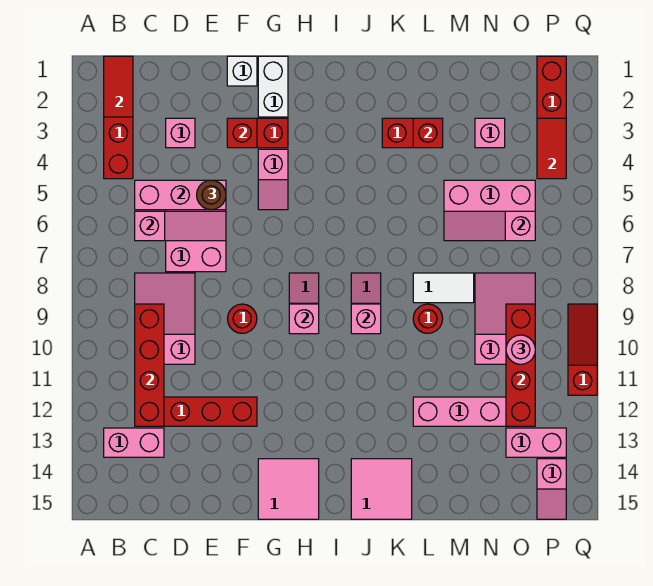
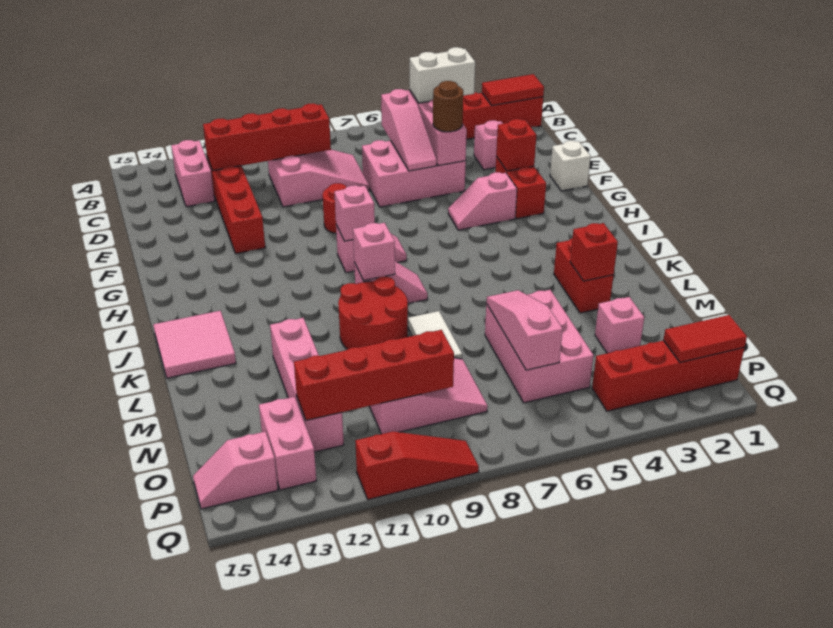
white 1x2 brick [258,56,288,117] -> white 1x2 brick moved to [410,47,475,103]
pink 2x2 tile [258,459,319,519] -> none
red 1x1 round brick [413,304,443,333] -> red 2x2 round brick [338,276,408,349]
pink 1x1 round brick [506,335,535,364] -> none
red 1x2 tile [537,118,566,179] -> red 1x2 tile moved to [663,315,747,362]

